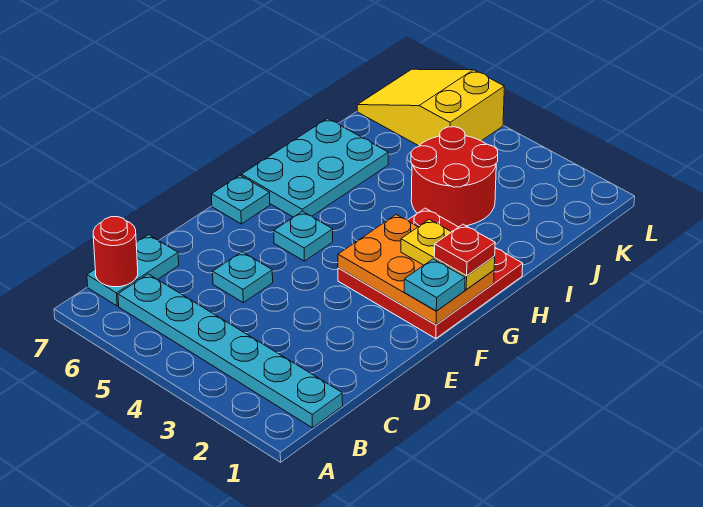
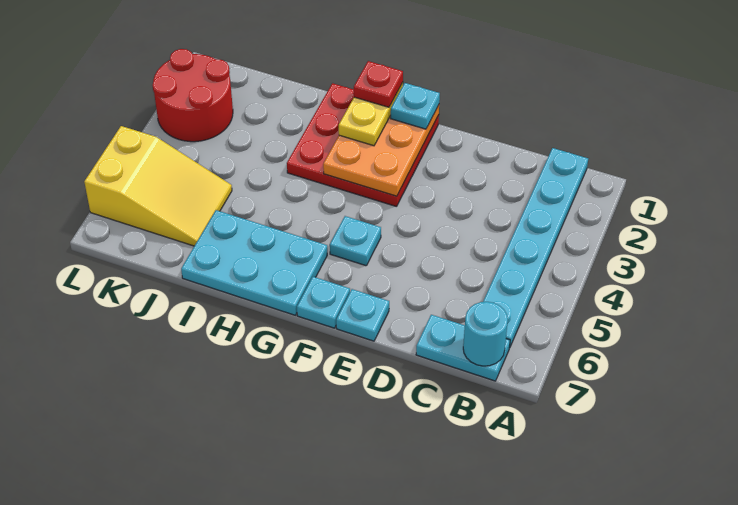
red 1x1 round brick [93,217,138,287] -> cyan 1x1 round brick [463,302,508,366]
cyan 1x1 plate [213,252,273,303] -> cyan 1x1 plate moved to [336,289,389,341]
red 2x2 round brick [411,127,498,227] -> red 2x2 round brick moved to [153,49,233,142]
yellow 2x3 slope [357,69,505,146] -> yellow 2x3 slope turned to [84,126,232,246]

